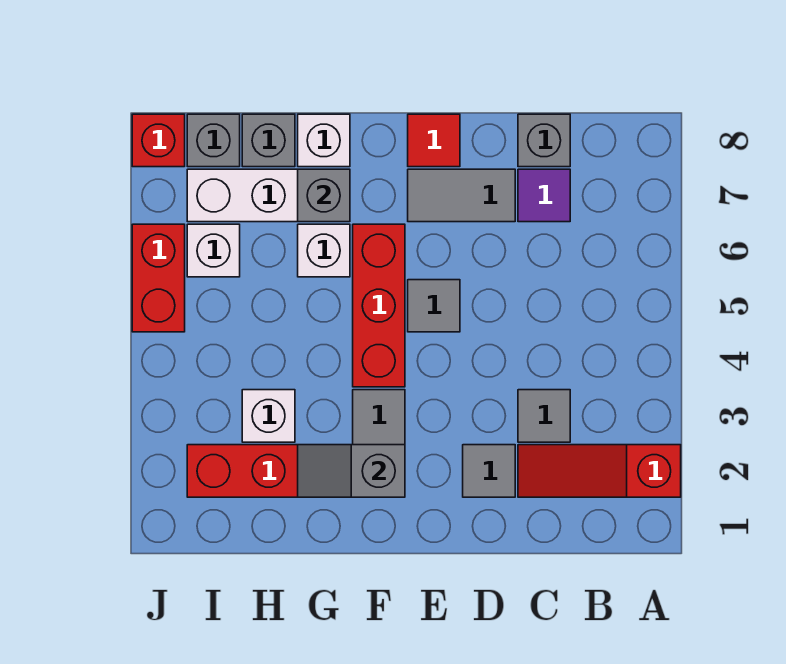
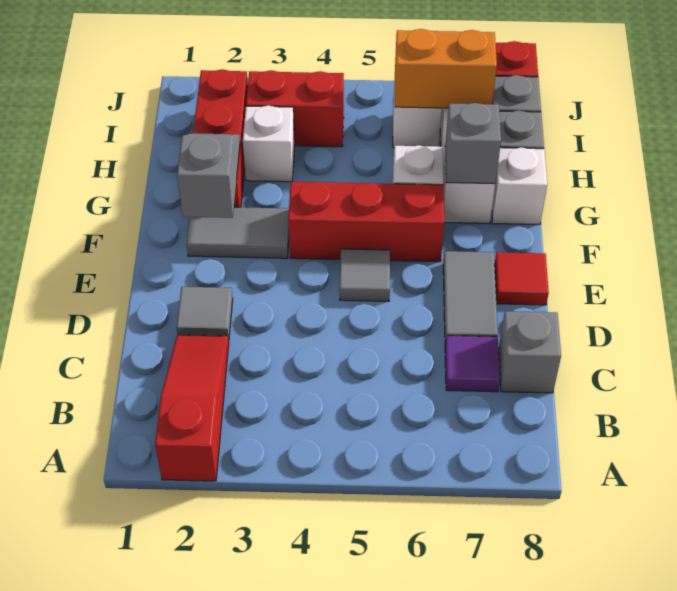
grey 1x1 tile [518,390,570,442] -> none
none -> orange 1x2 brick [395,29,497,108]
red 1x2 brick [132,224,185,332] -> red 1x2 brick moved to [246,70,344,147]

